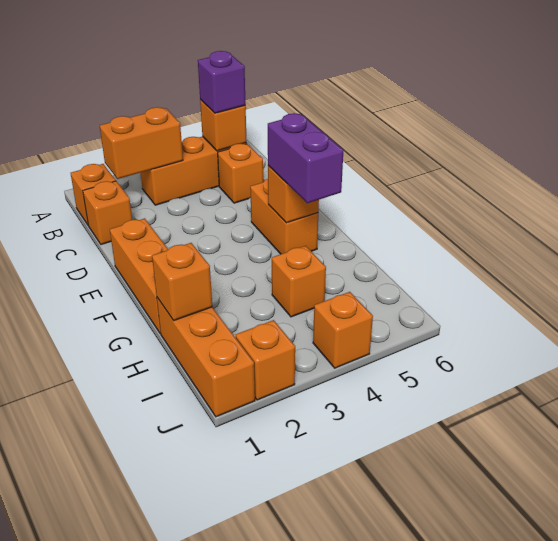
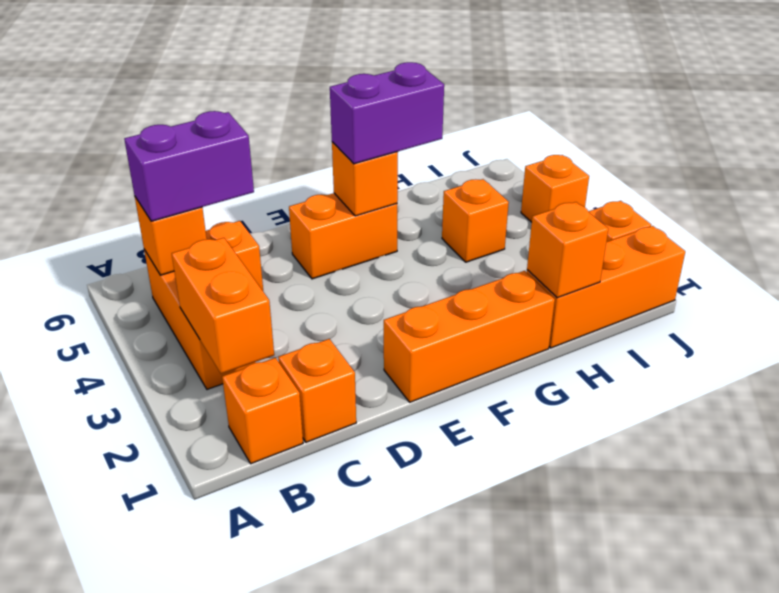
purple 1x1 brick [198,51,246,113] -> purple 1x2 brick [124,111,254,221]

